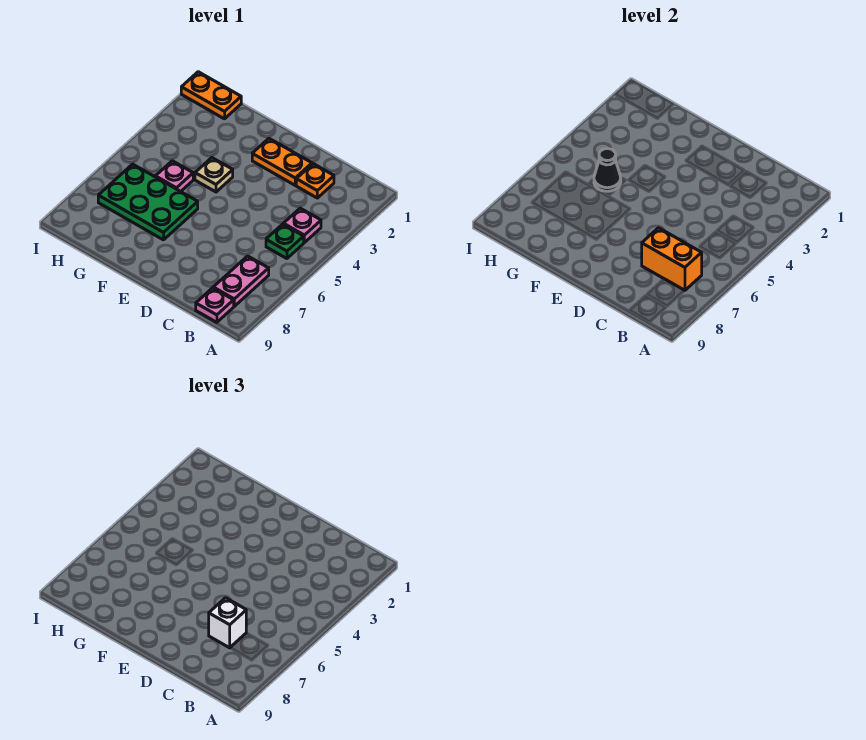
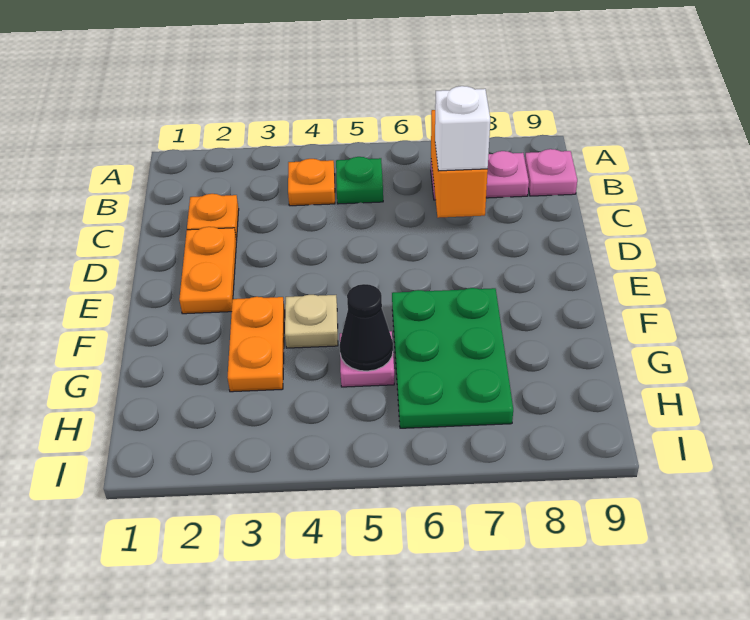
pink 1x1 plate [283,208,321,243] -> orange 1x1 plate [288,159,335,206]
orange 1x2 plate [181,72,241,119] -> orange 1x2 plate moved to [228,297,285,392]

